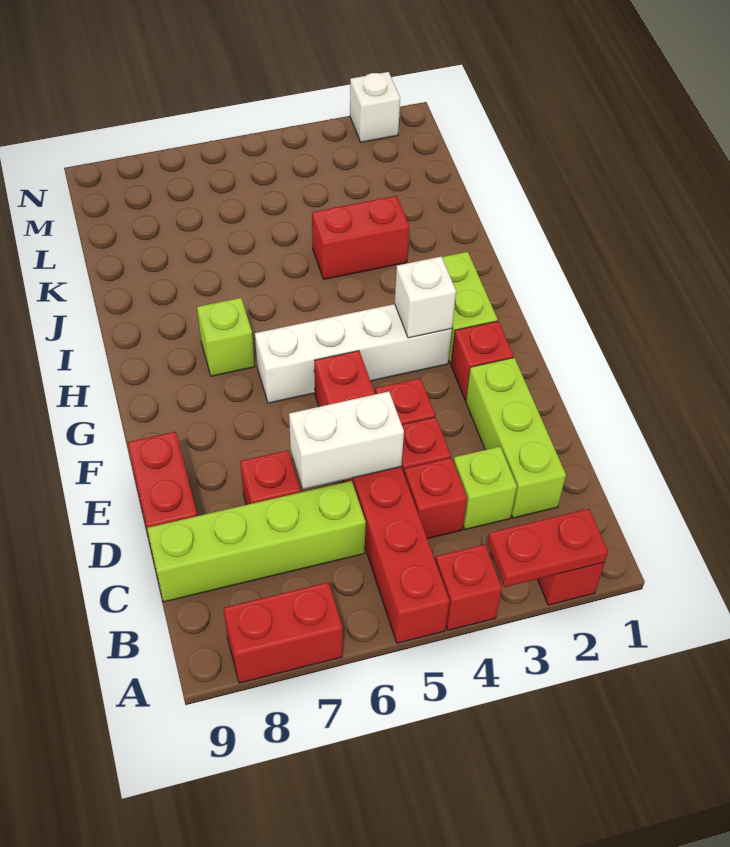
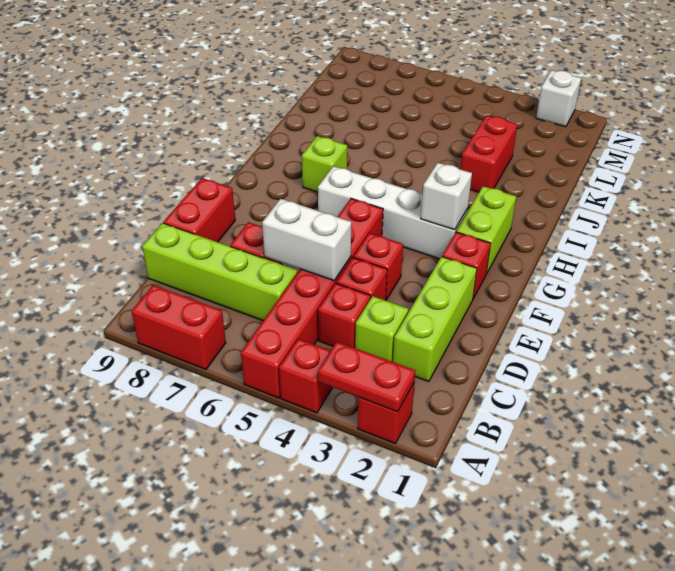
red 1x2 brick [312,196,409,279] -> red 1x2 brick turned to [460,115,517,192]

